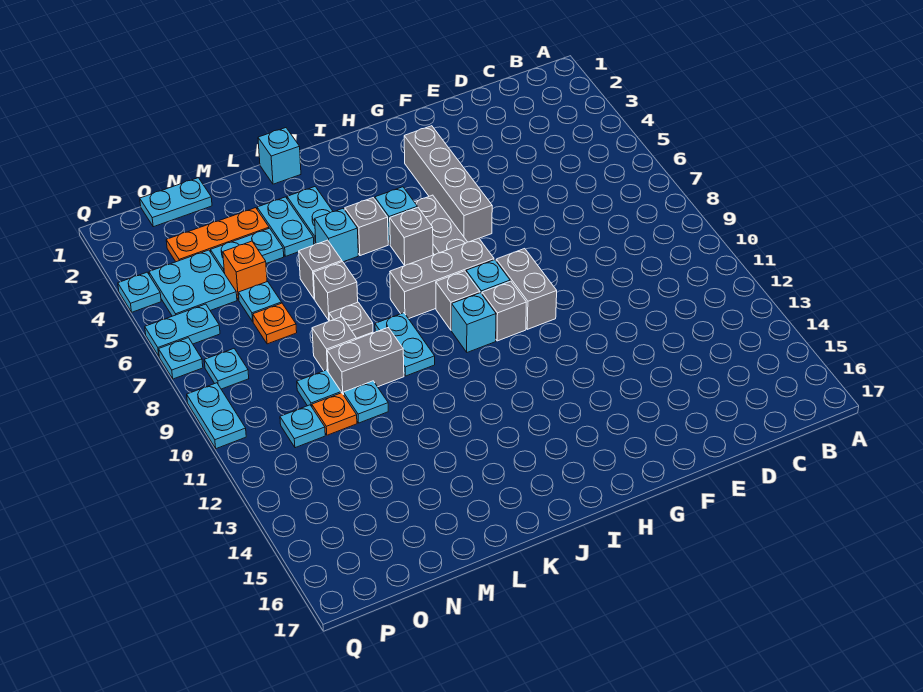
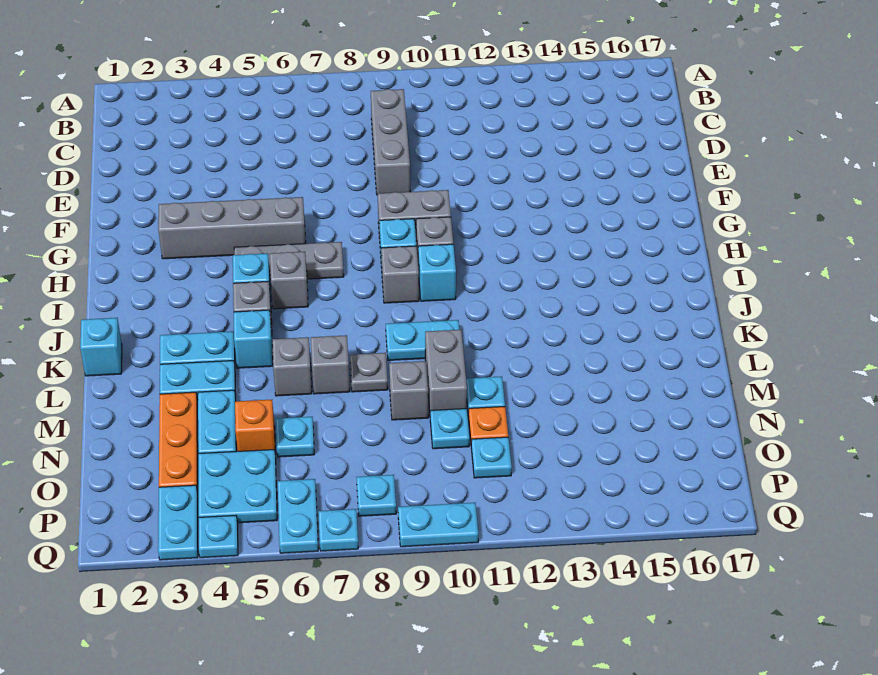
grey 1x3 brick [390,238,494,319] -> grey 1x3 brick moved to [371,89,410,195]
cyan 1x2 plate [140,178,212,227] -> cyan 1x2 plate moved to [158,485,198,560]
orange 1x1 plate [253,303,297,344] -> none

